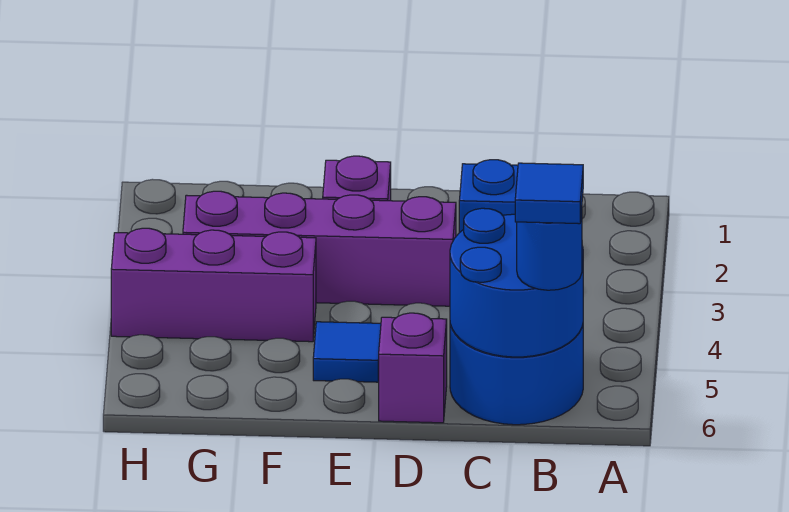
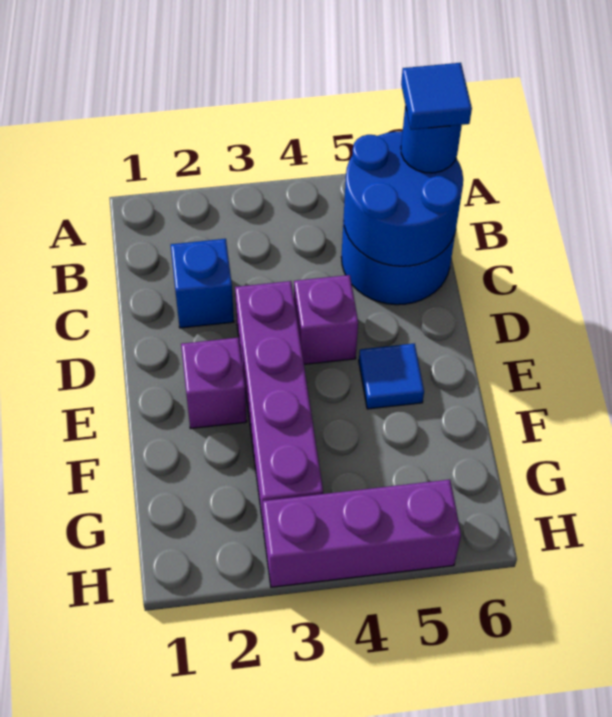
purple 1x1 brick [379,313,447,423] -> purple 1x1 brick moved to [294,275,358,364]
purple 1x3 brick [111,228,316,342] -> purple 1x3 brick turned to [263,480,461,587]

